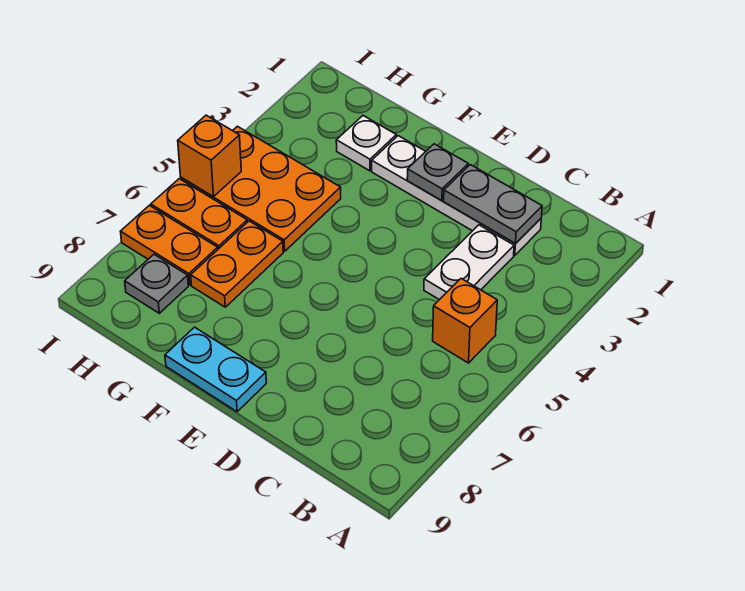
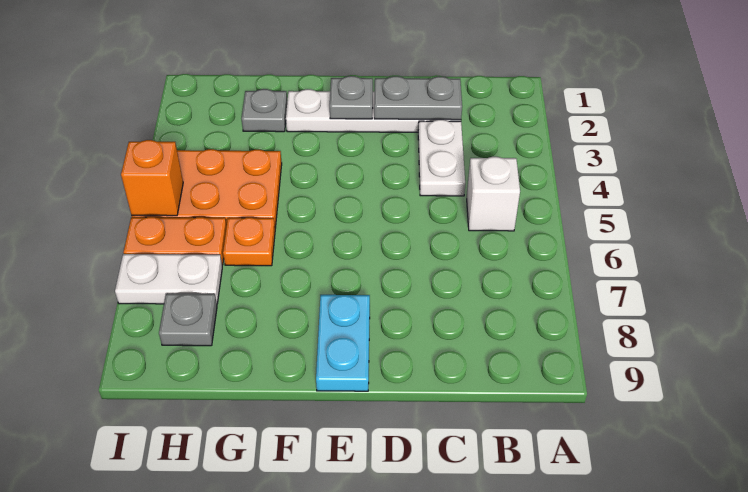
orange 1x1 brick [433,279,497,363] -> white 1x1 brick [467,157,520,231]
cyan 1x2 plate [165,327,266,412] -> cyan 1x2 plate turned to [316,295,370,391]
white 1x1 plate [336,116,396,171] -> grey 1x1 plate [242,89,287,132]
orange 1x2 plate [191,221,283,307] -> orange 1x1 plate [223,218,275,266]
orange 1x2 plate [121,205,218,285] -> white 1x2 plate [115,254,222,304]

